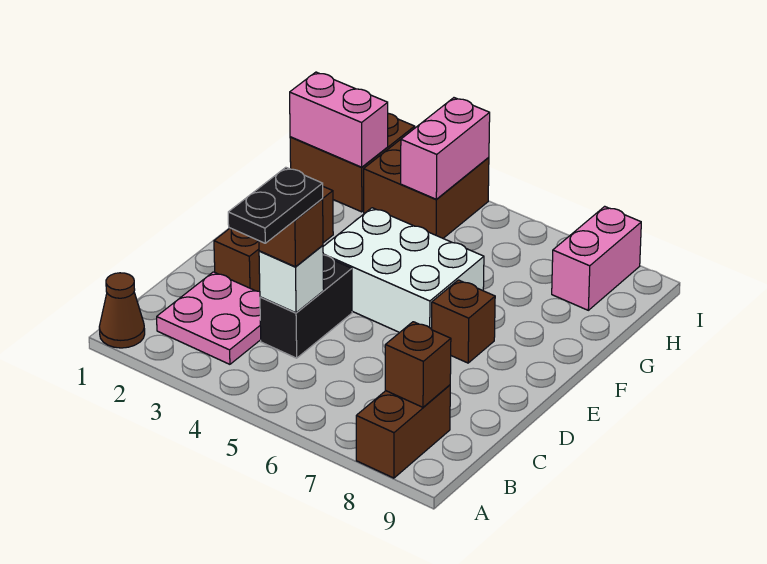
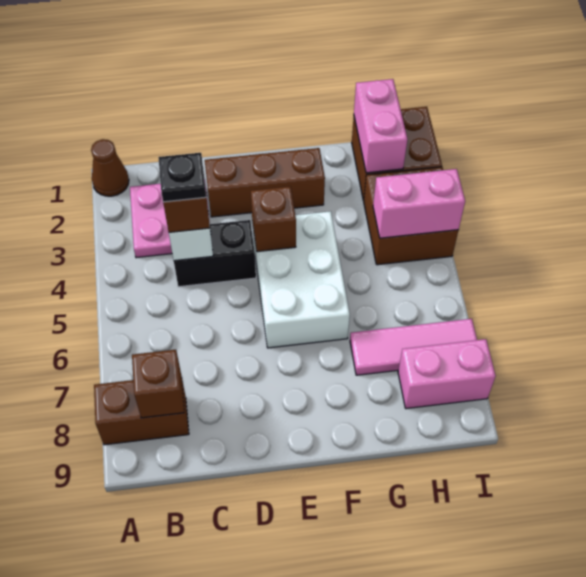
black 1x2 plate [228,167,323,243] -> black 1x1 plate [158,153,206,202]
brown 1x1 brick [432,280,495,363] -> brown 1x1 brick moved to [251,186,296,252]
none -> pink 1x3 tile [350,319,477,375]

